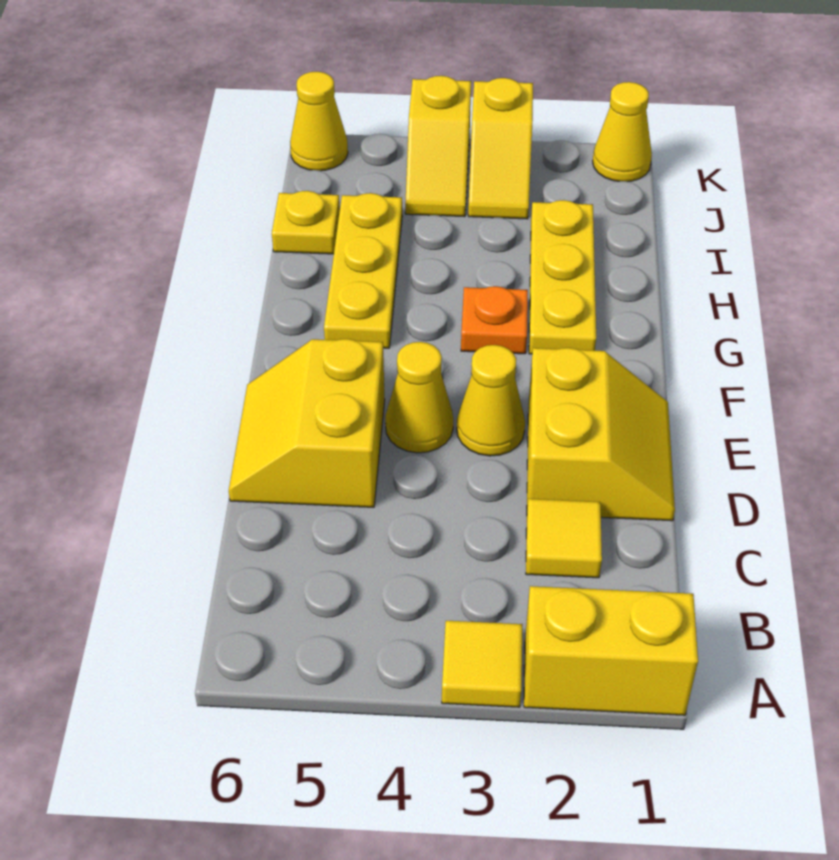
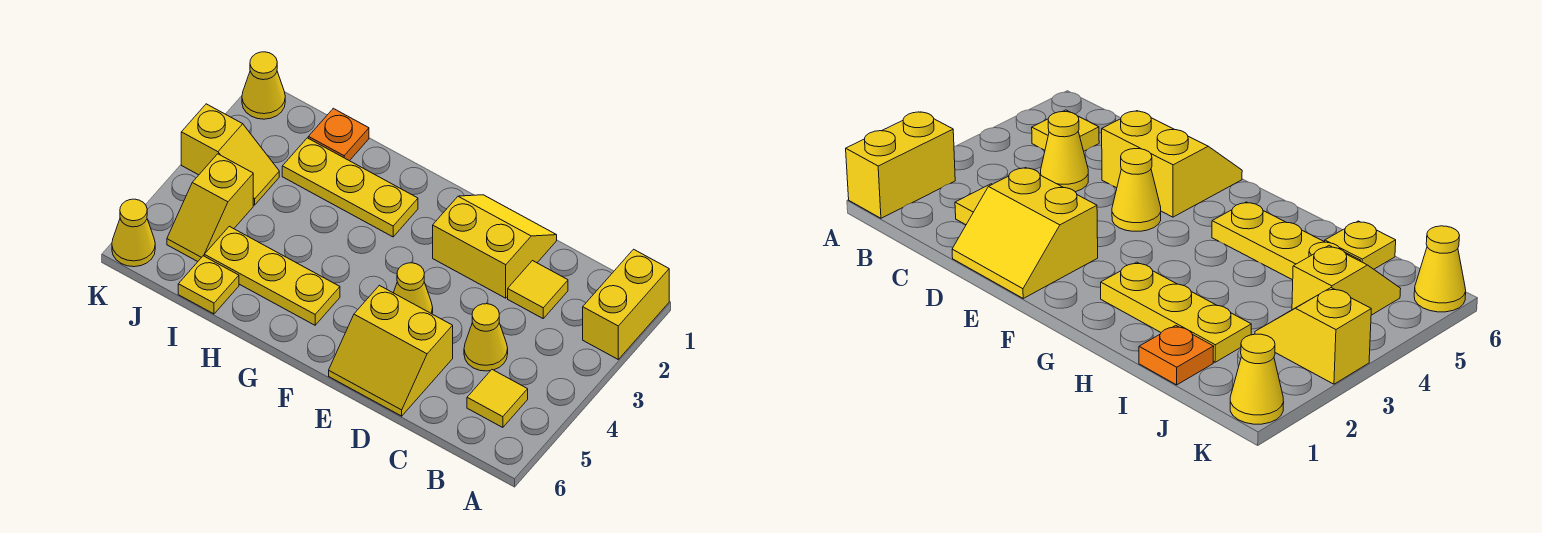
yellow 1x1 tile [442,621,523,707] -> yellow 1x1 tile moved to [467,370,528,428]
yellow 1x1 cone [457,345,525,456] -> yellow 1x1 cone moved to [464,304,508,371]
orange 1x1 plate [461,286,528,354] -> orange 1x1 plate moved to [308,108,369,161]
yellow 1x2 slope [405,76,471,217] -> yellow 1x2 slope turned to [167,154,253,261]

